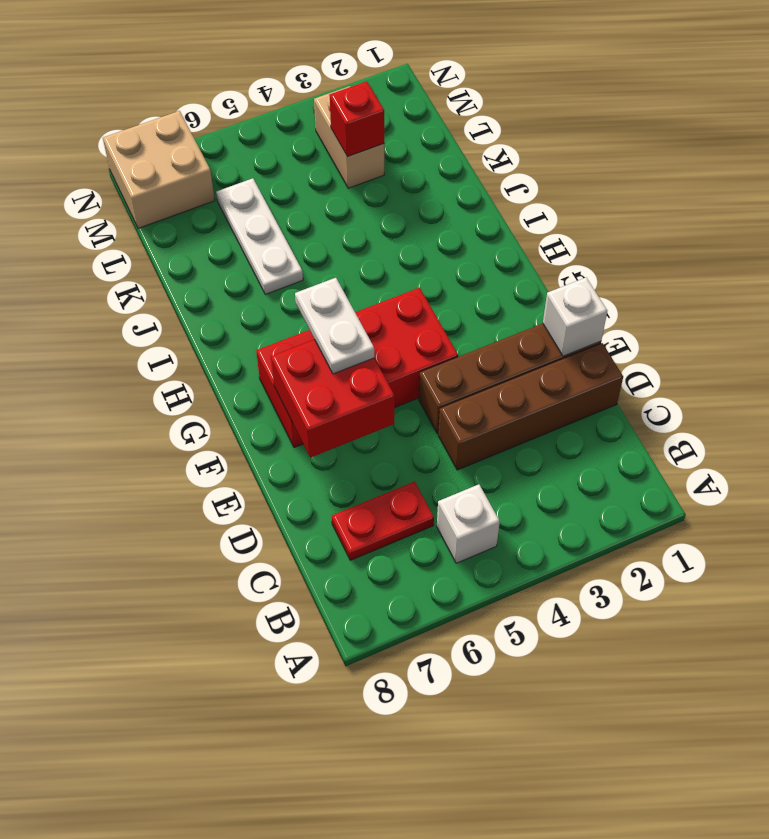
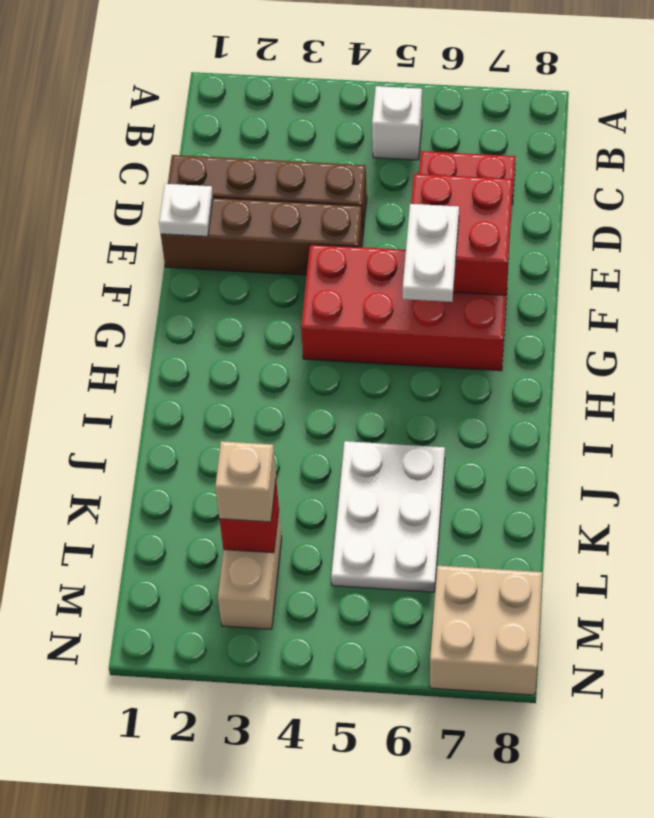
white 1x1 brick [543,278,607,356] -> white 1x1 plate [159,184,213,237]
white 1x3 plate [216,178,303,294] -> white 2x3 plate [331,441,445,592]
none -> tan 1x1 brick [215,441,276,522]

